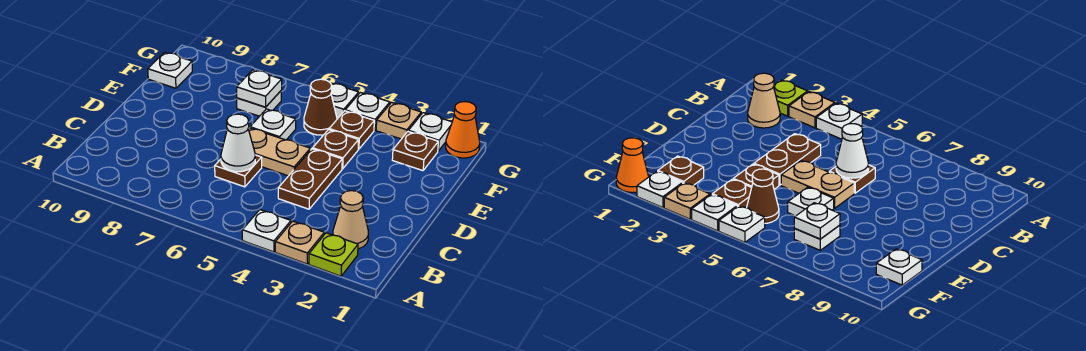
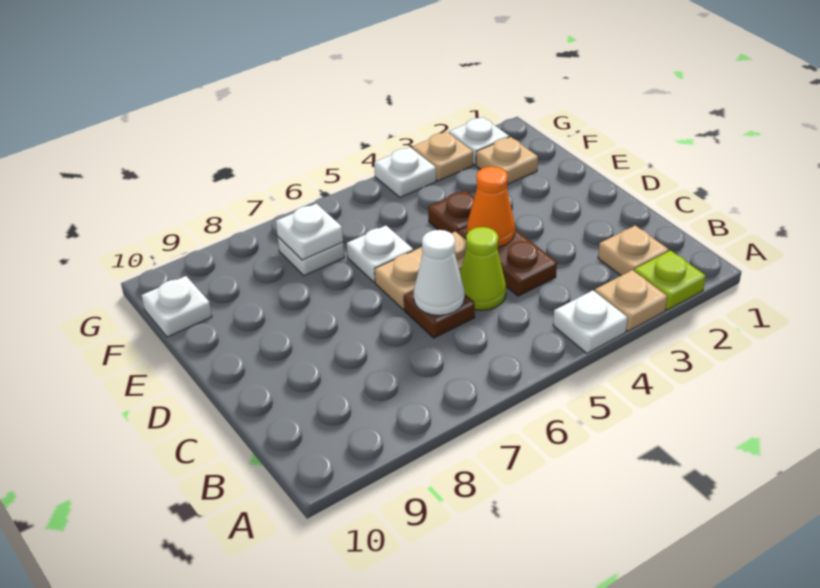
tan 1x1 cone [333,191,368,249] -> tan 1x1 plate [598,226,669,276]
none -> lime 1x1 cone [460,227,506,310]
brown 1x1 plate [392,132,438,171] -> tan 1x1 plate [476,137,538,185]
brown 1x1 plate [329,111,374,149] -> none
brown 1x1 cone [304,79,337,135] -> none
orange 1x1 cone [446,102,480,158] -> orange 1x1 cone moved to [467,167,515,247]
white 1x1 plate [331,83,359,118] -> none

